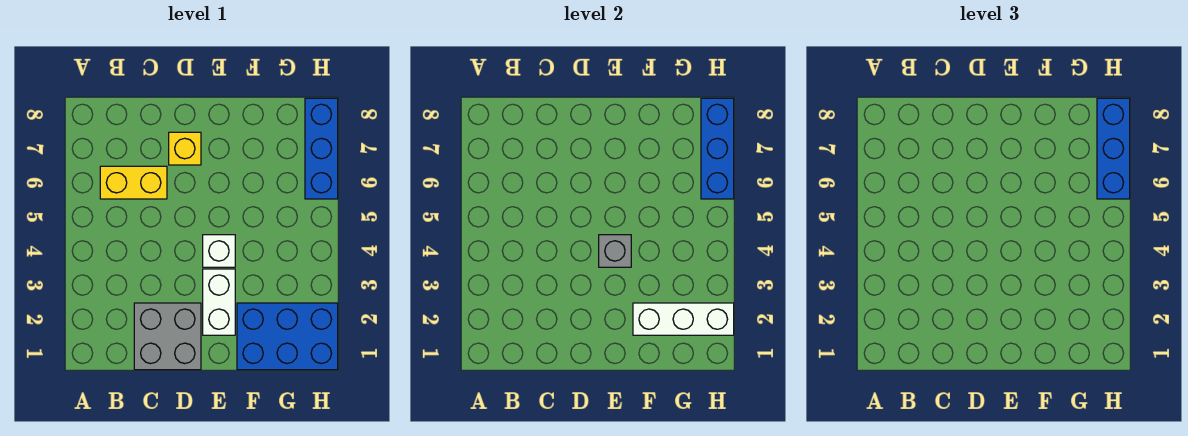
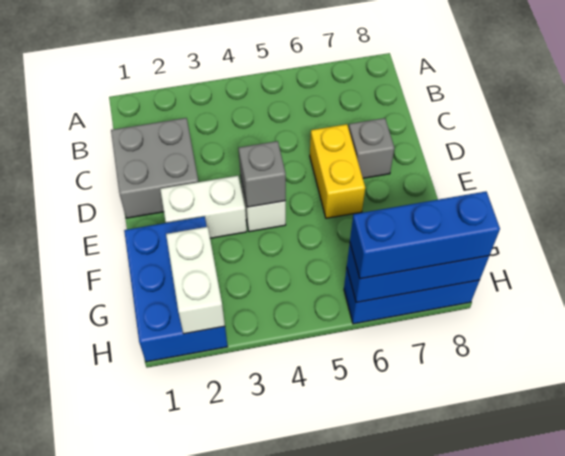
yellow 1x2 brick [100,166,167,199] -> yellow 1x2 brick moved to [310,124,365,218]
yellow 1x1 brick [169,132,201,165] -> grey 1x1 brick [349,118,394,178]
white 1x3 brick [633,303,734,335] -> white 1x2 brick [166,227,225,334]

